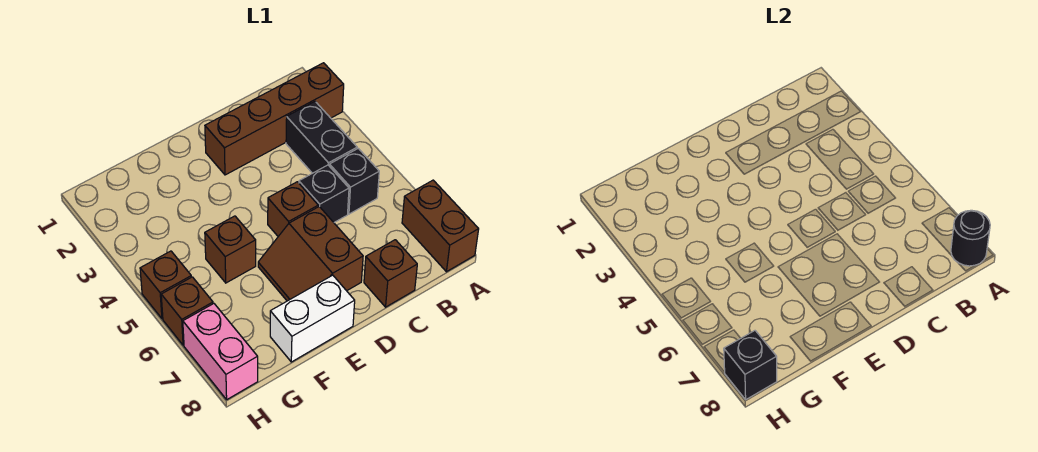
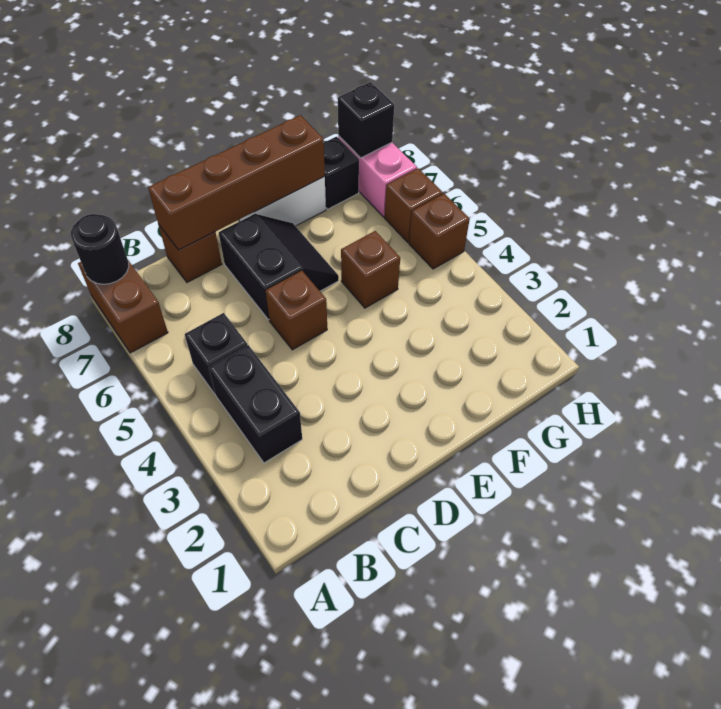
brown 1x4 brick [205,63,344,175] -> brown 1x4 brick moved to [148,115,325,250]
black 1x1 brick [299,165,349,222] -> black 1x1 brick moved to [324,137,359,209]
brown 2x2 slope [258,207,363,301] -> black 2x2 slope [219,214,339,320]

